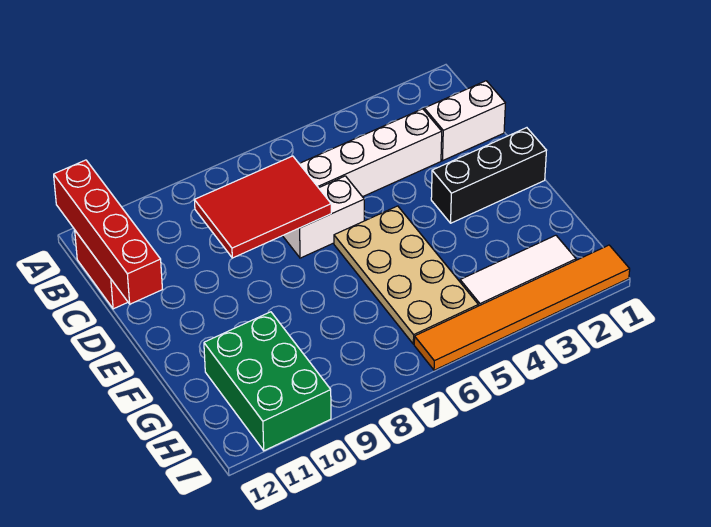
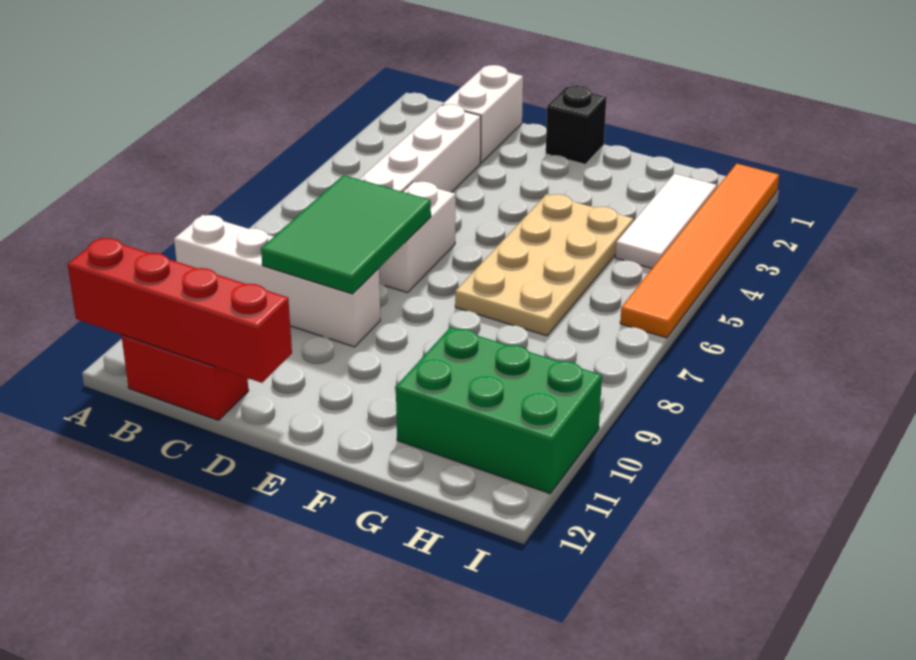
none -> white 1x4 brick [174,215,380,347]
red 2x3 tile [194,156,331,258] -> green 2x3 tile [261,175,431,294]
black 1x3 brick [431,128,546,223] -> black 1x1 brick [546,86,606,164]
tan 2x4 plate [334,206,478,344] -> tan 2x4 plate turned to [455,194,633,336]

